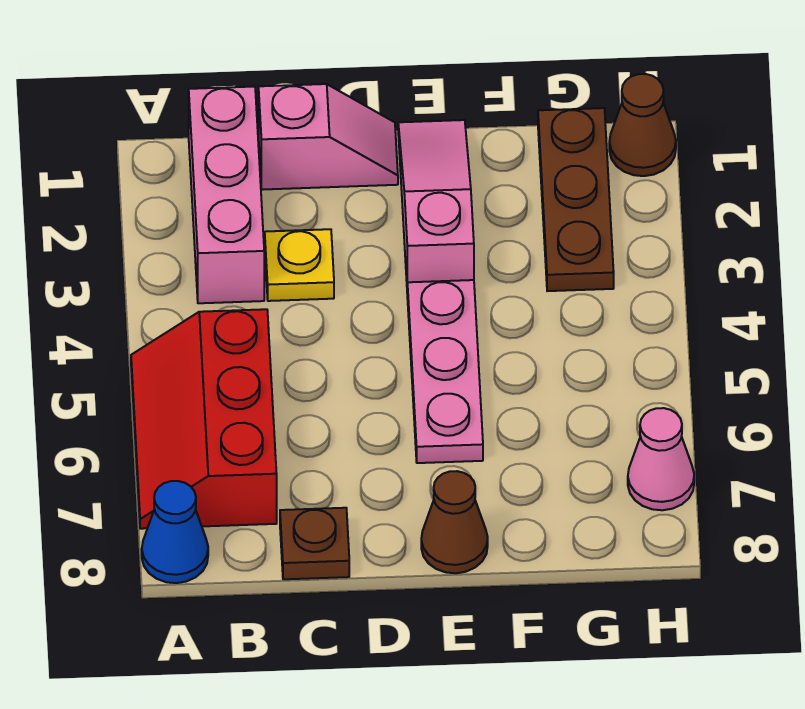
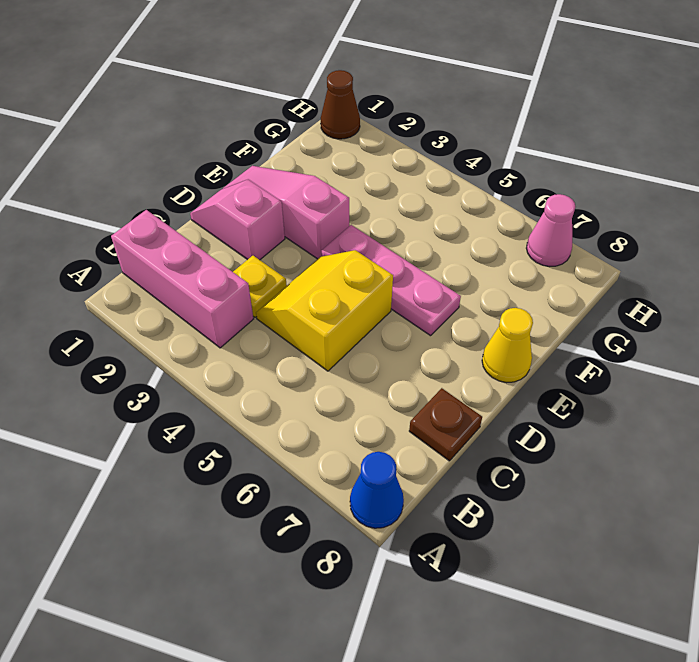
red 2x3 slope [131,309,277,529] -> none
pink 1x2 slope [259,84,398,190] -> pink 1x2 slope turned to [190,179,285,260]
none -> yellow 2x2 slope [256,250,393,371]
brown 1x1 cone [421,471,488,573] -> yellow 1x1 cone [482,308,533,383]
brown 1x3 plate [538,108,614,291] -> none

